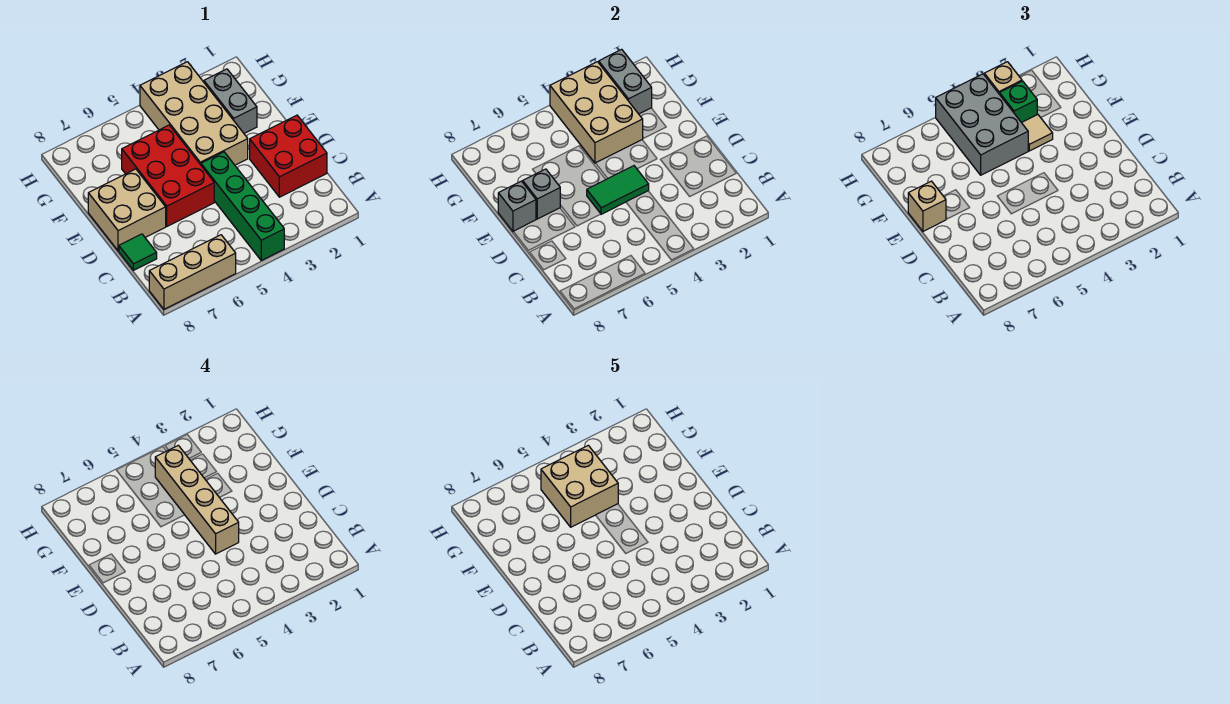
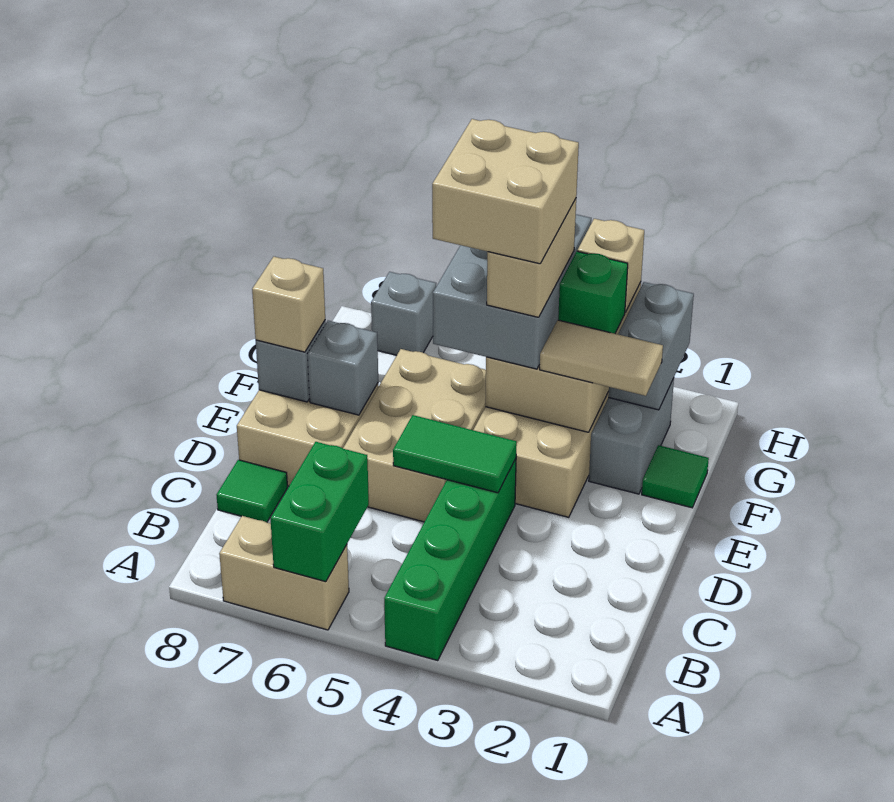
tan 1x3 brick [149,235,236,309] -> tan 1x2 brick [219,516,349,630]
none -> green 1x2 brick [270,442,369,582]
red 2x2 brick [250,115,327,197] -> none
tan 1x4 brick [155,445,239,554] -> tan 1x2 brick [487,199,576,317]
red 2x3 brick [122,125,214,226] -> tan 2x3 brick [343,349,486,522]
none -> green 1x1 tile [642,445,709,508]
tan 1x1 tile [1022,114,1053,151] -> tan 1x2 tile [540,320,663,396]
none -> grey 1x1 brick [371,272,436,355]

